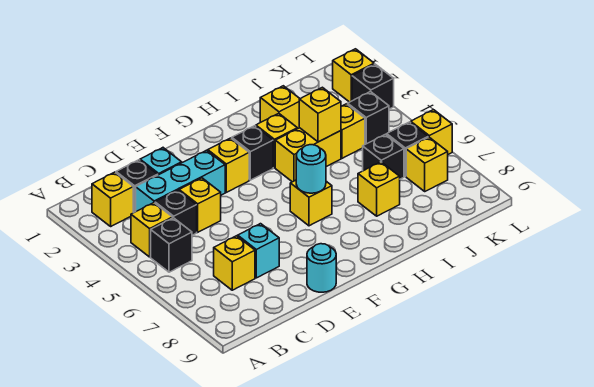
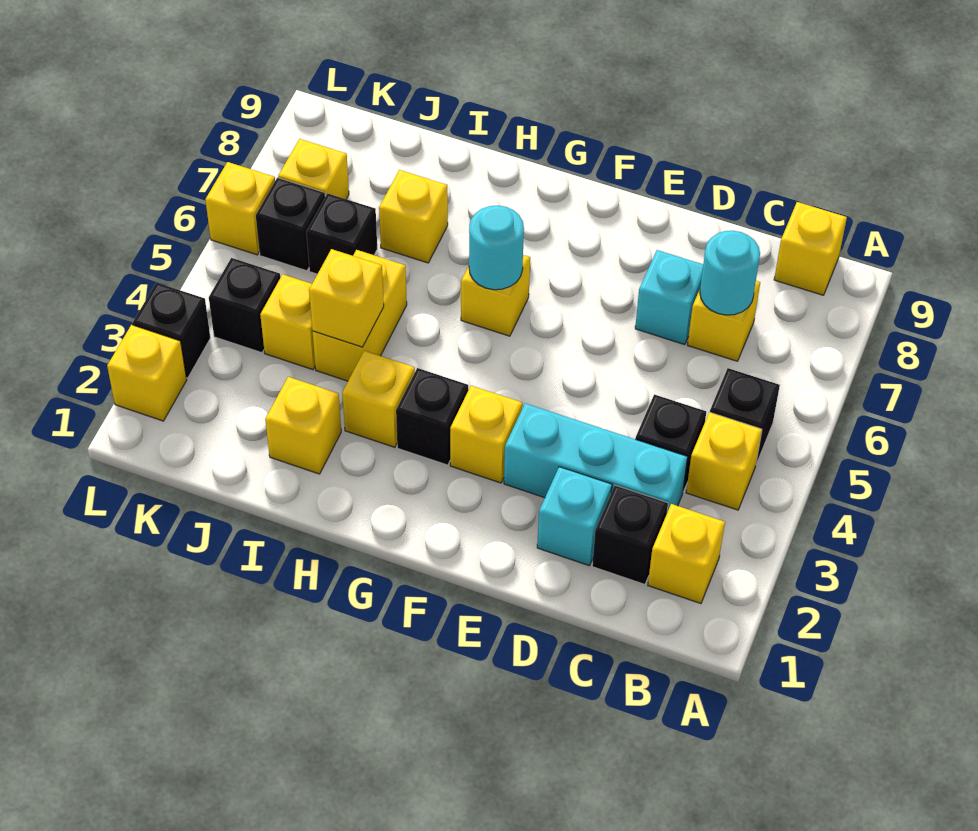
yellow 1x1 brick [179,178,221,232] -> yellow 1x1 brick moved to [774,202,847,295]
cyan 1x1 round brick [307,244,336,292] -> cyan 1x1 round brick moved to [700,231,760,315]
yellow 1x2 brick [275,128,341,182] -> yellow 1x2 brick turned to [313,250,407,381]

